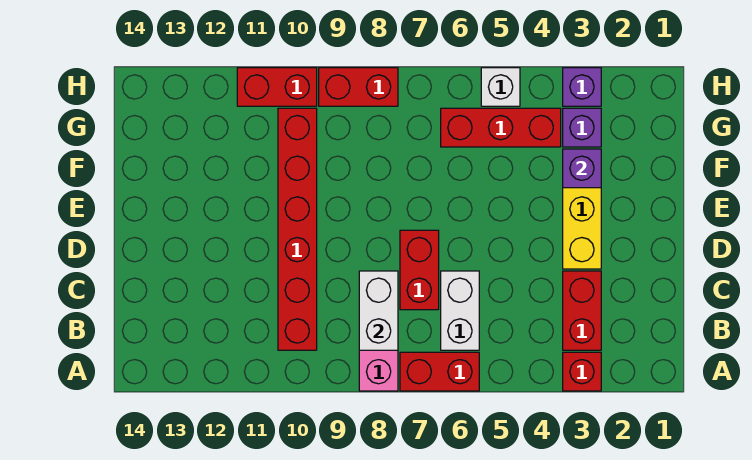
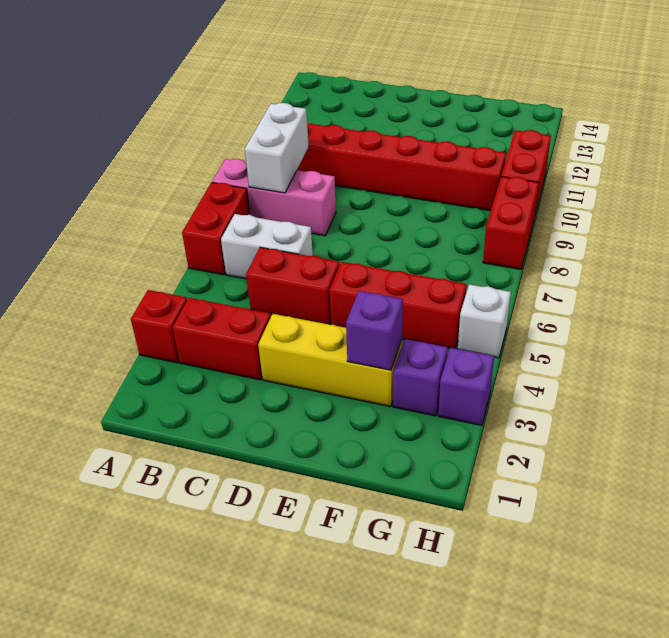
white 1x2 brick [359,271,398,350] -> white 1x2 brick turned to [245,103,309,193]
red 1x2 brick [400,230,439,310] -> red 1x2 brick moved to [246,247,339,325]
red 1x3 brick [441,108,561,147] -> red 1x3 brick turned to [329,262,467,349]

